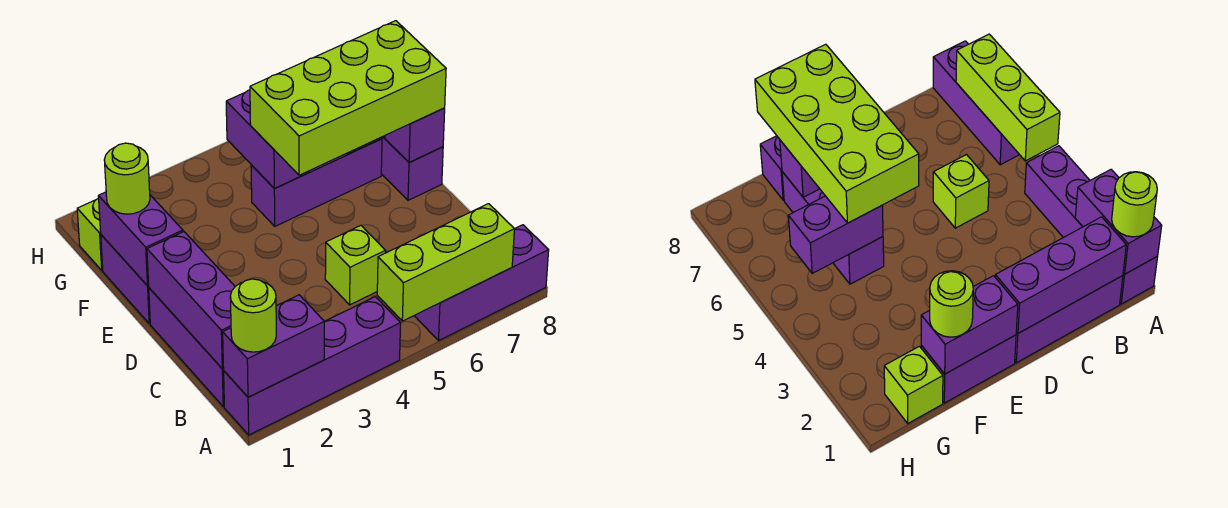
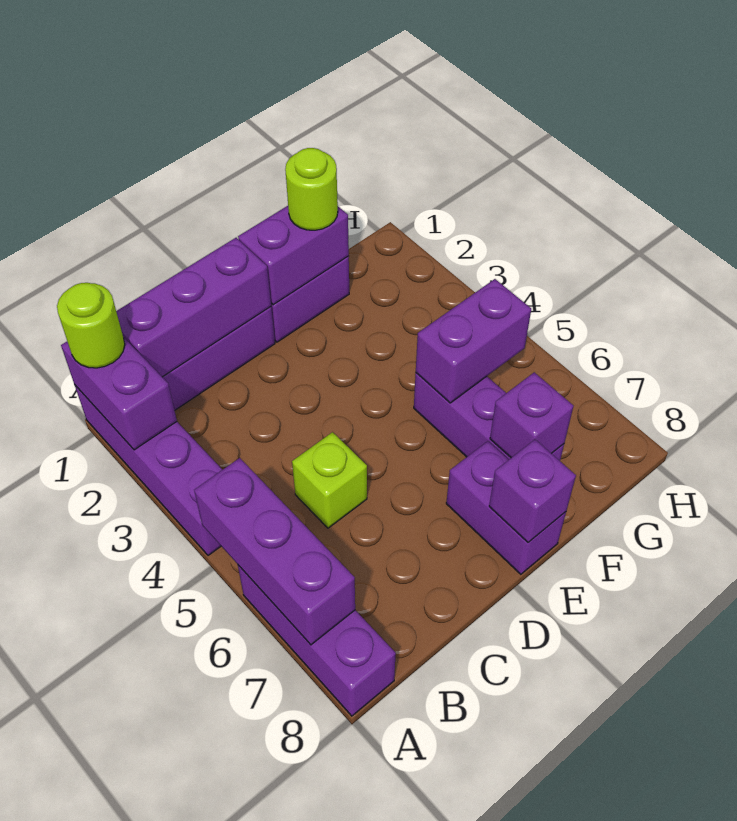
lime 1x3 brick [377,204,514,321] -> purple 1x3 brick [194,458,355,645]
lime 2x4 brick [250,21,446,175] -> none
purple 1x2 brick [381,136,443,200] -> purple 1x2 brick turned to [446,441,566,574]
lime 1x1 brick [77,198,103,270] -> none

